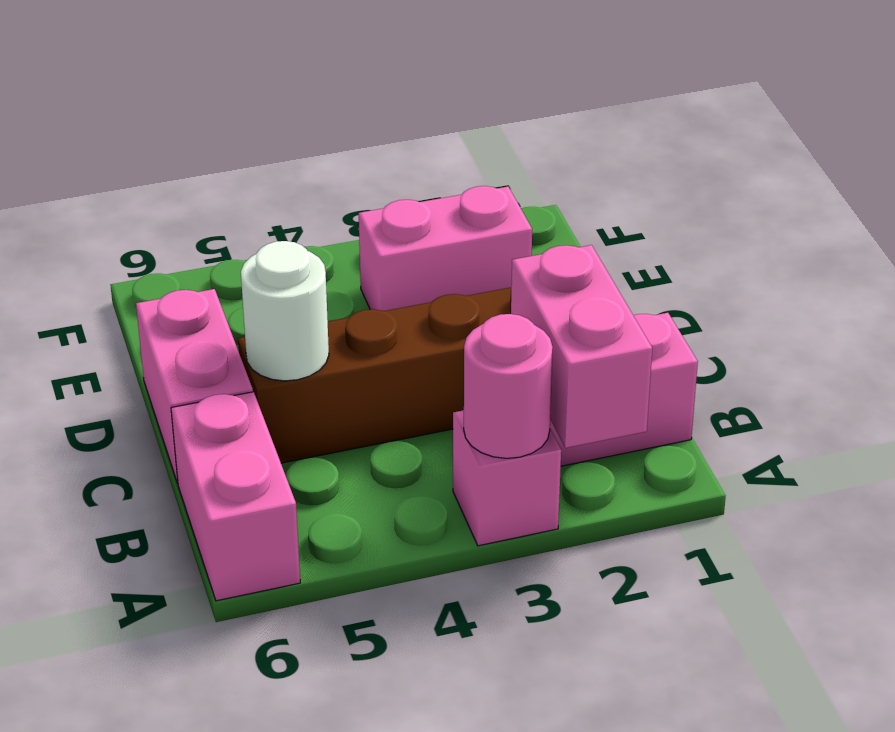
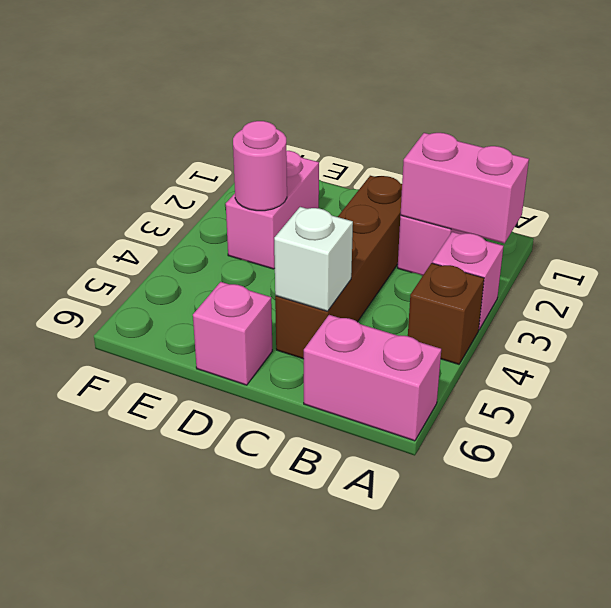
pink 1x1 round brick [464,314,553,458] -> pink 1x1 round brick moved to [233,121,287,211]
none -> brown 1x1 brick [408,263,484,364]
white 1x1 round brick [241,241,329,381] -> white 1x1 brick [274,207,353,311]
pink 1x2 brick [136,289,253,483] -> pink 1x1 brick [193,282,272,385]

